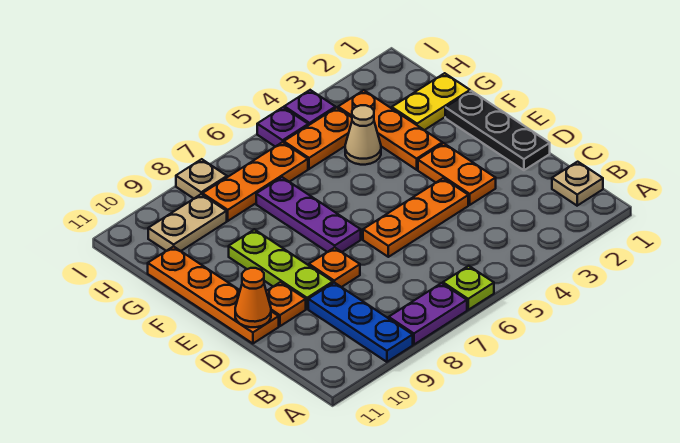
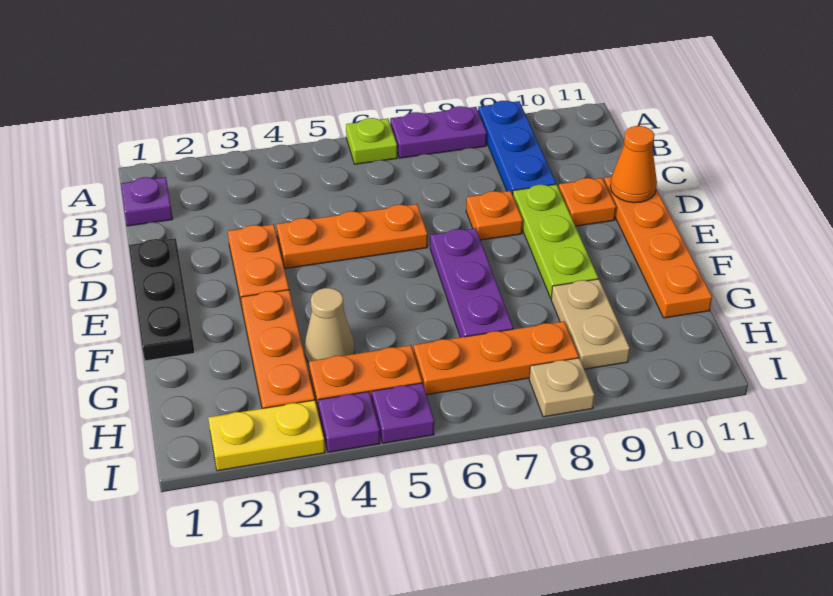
tan 1x1 plate [552,162,603,206] -> purple 1x1 plate [121,177,173,226]
yellow 1x2 plate [392,73,470,130] -> yellow 1x2 plate moved to [208,400,325,471]
tan 1x2 plate [148,194,227,251] -> tan 1x2 plate turned to [551,279,630,369]

